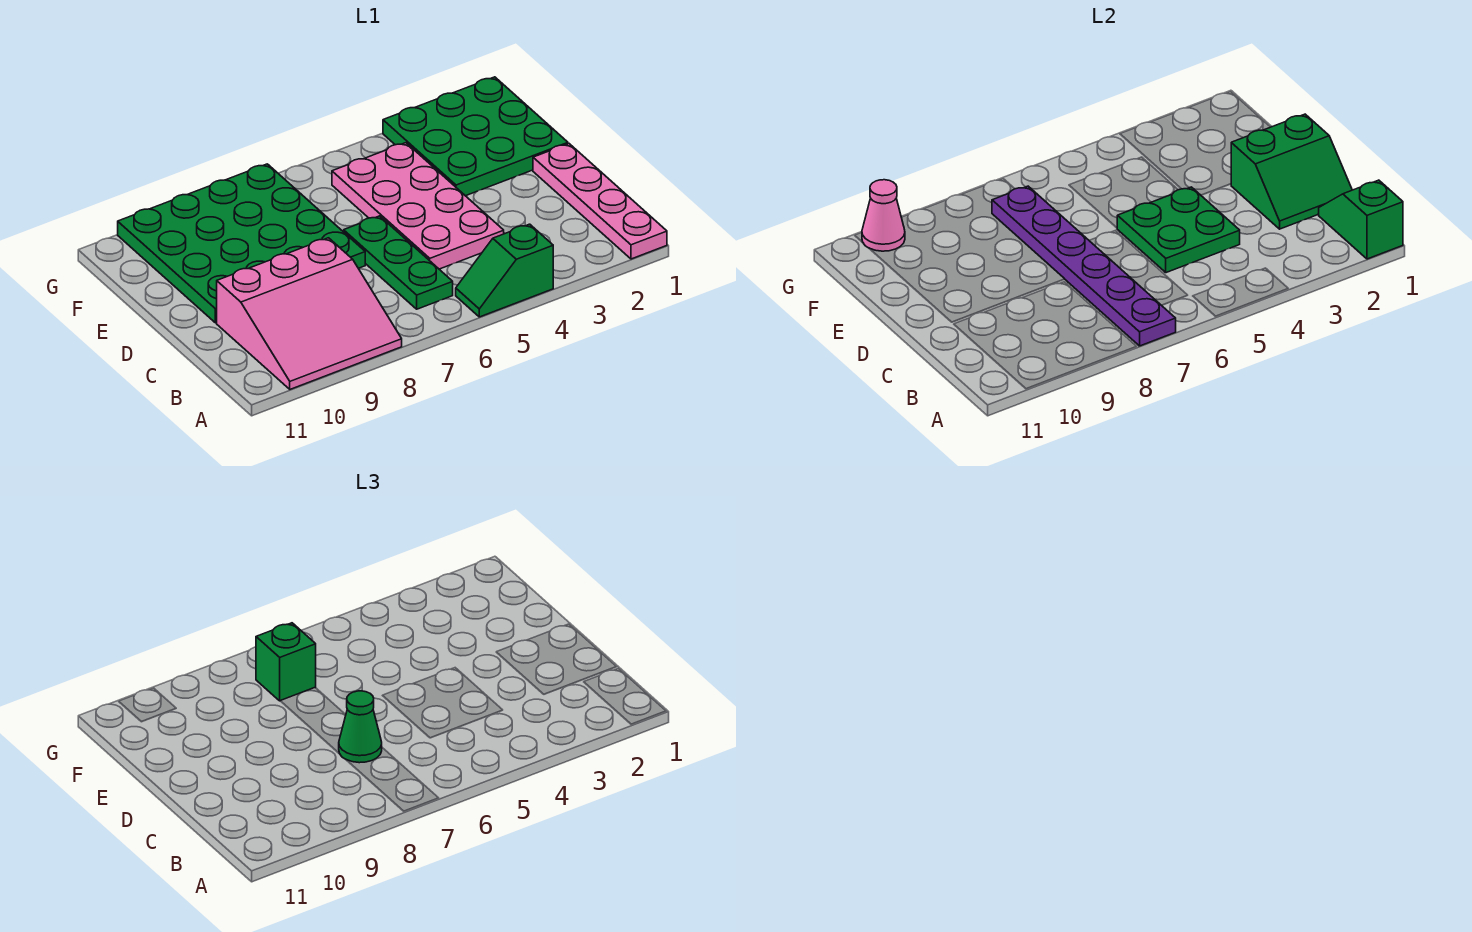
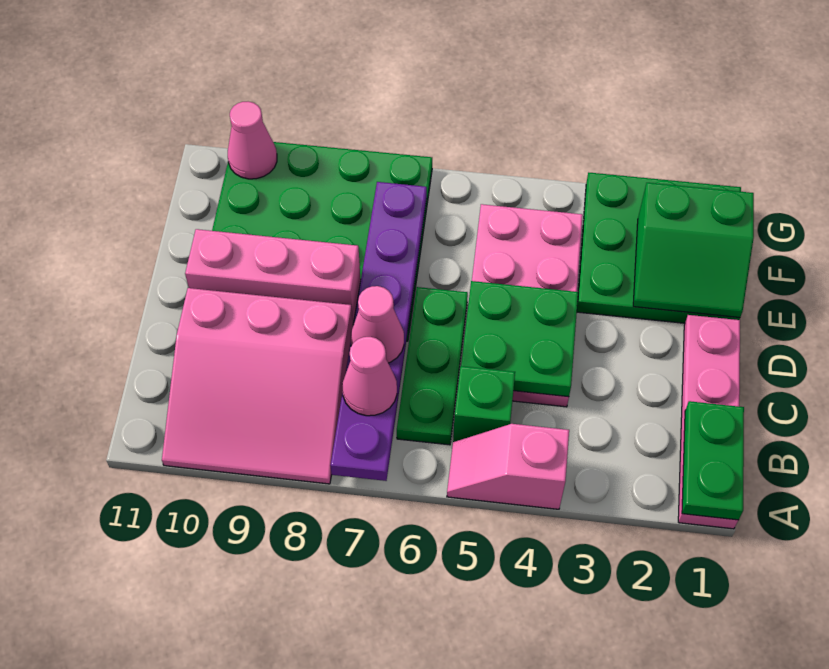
green 1x2 slope [1319,180,1403,259] -> green 1x2 plate [682,401,744,520]
green 1x2 slope [456,224,553,317] -> pink 1x2 slope [447,424,569,509]
none -> pink 1x1 cone [342,337,397,416]
green 2x2 slope [1231,114,1352,229] -> green 2x2 slope moved to [633,183,754,318]
green 1x1 cone [339,691,382,763] -> pink 1x1 cone [351,286,404,363]
none -> pink 1x3 brick [185,229,361,325]
green 1x1 brick [256,623,316,701] -> green 1x1 brick moved to [453,366,515,442]

